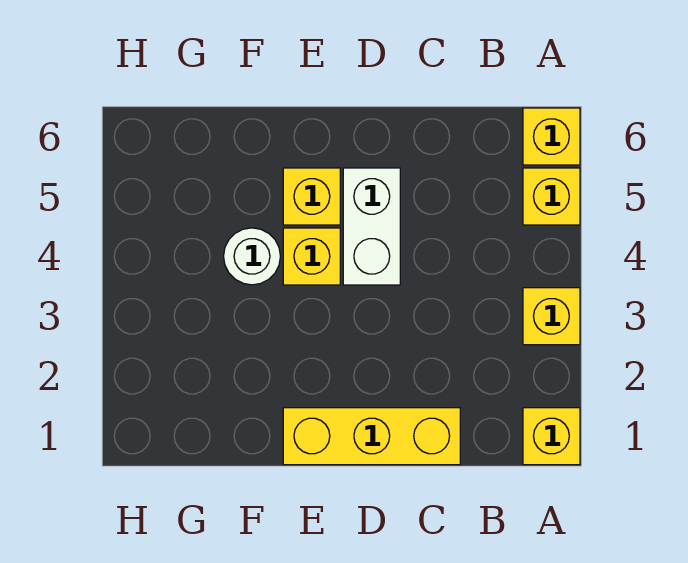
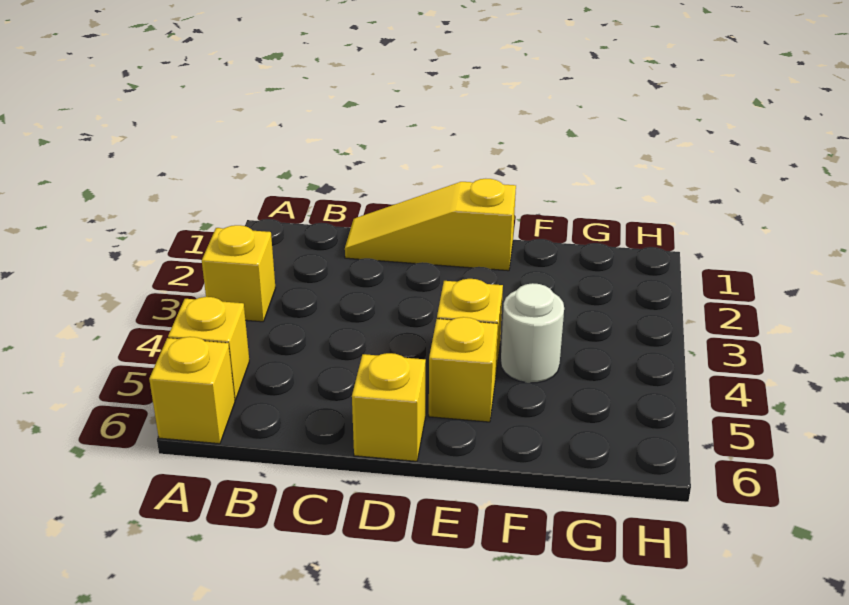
yellow 1x1 brick [523,408,580,465] -> yellow 1x1 brick moved to [352,353,426,461]
yellow 1x3 brick [283,408,460,465] -> yellow 1x3 slope [345,179,516,271]
white 1x2 brick [343,168,400,285] -> none

